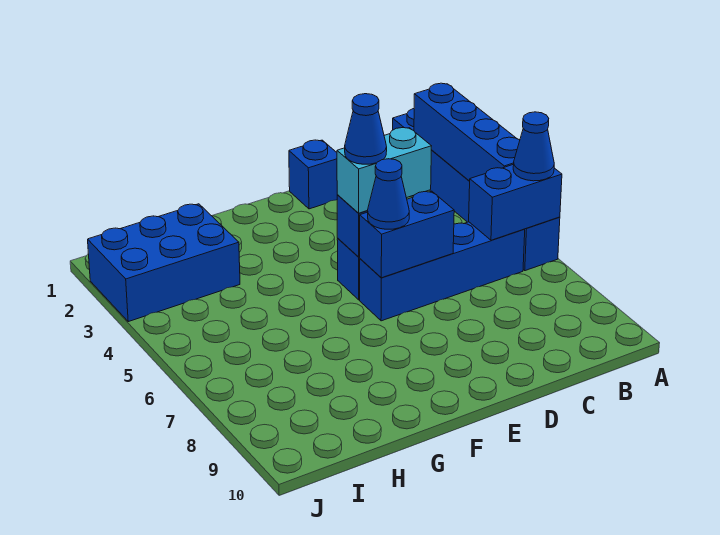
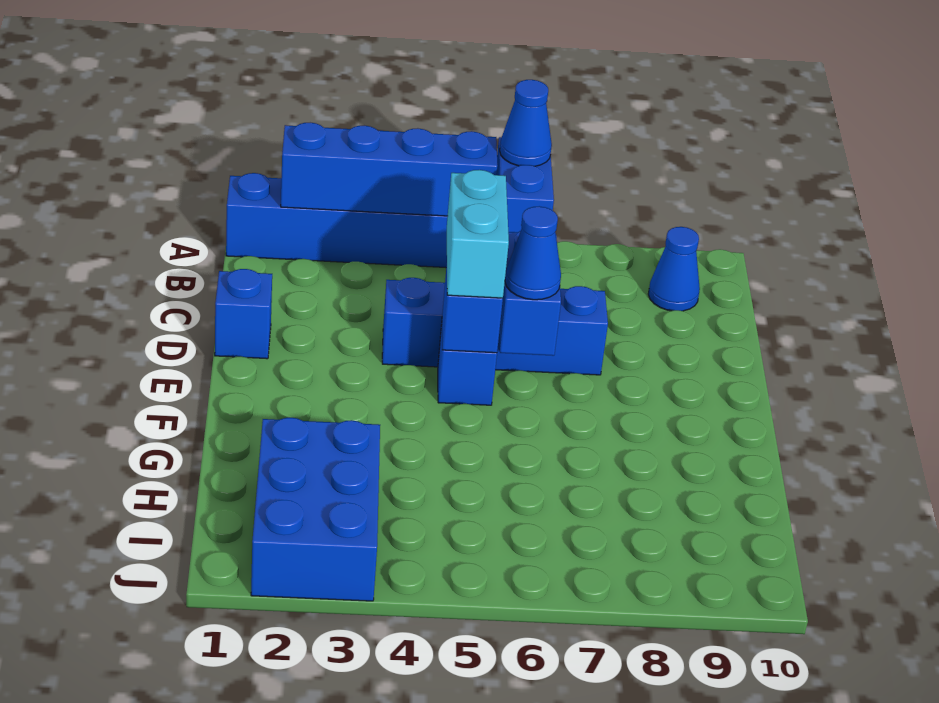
blue 1x4 brick [360,222,525,321] -> blue 1x4 brick turned to [382,278,608,375]
blue 1x1 cone [345,94,387,164] -> blue 1x1 cone moved to [648,227,700,311]

